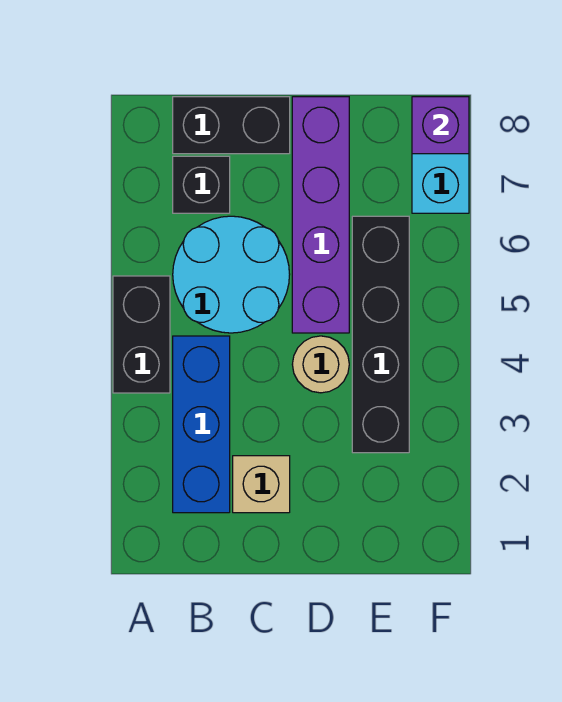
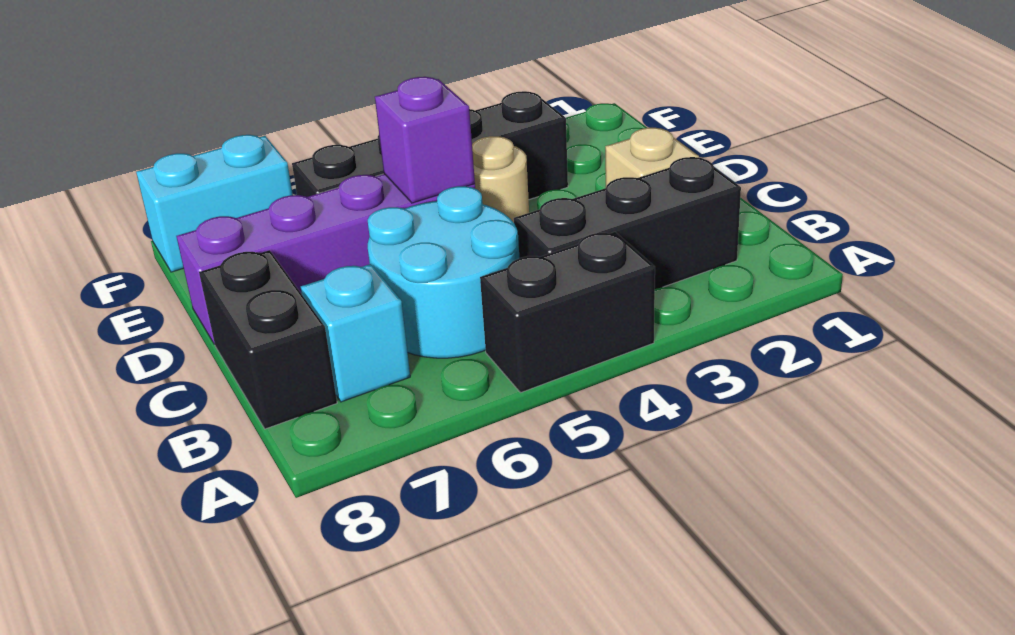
blue 1x3 brick [173,336,230,513] -> black 1x3 brick [514,157,741,289]
black 1x1 brick [173,156,230,213] -> cyan 1x1 brick [301,264,410,402]
purple 1x1 brick [412,97,469,154] -> purple 1x1 brick moved to [375,77,475,203]

